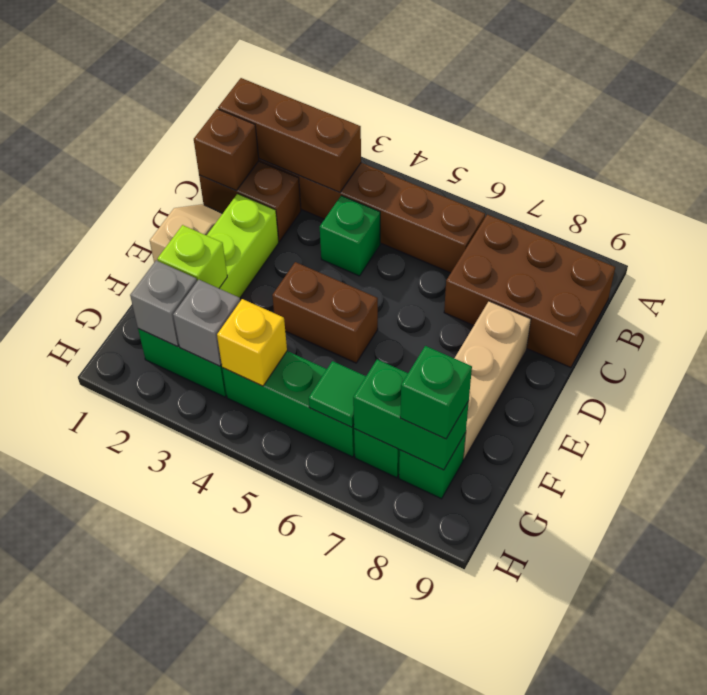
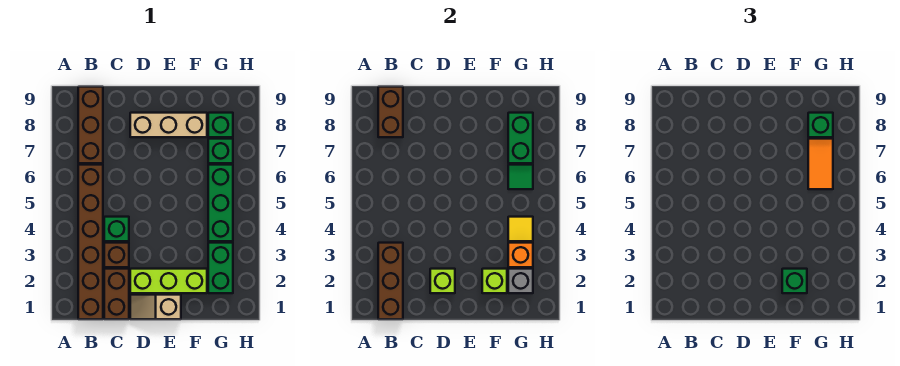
brown 2x3 brick [444,215,615,368] -> brown 1x3 brick [78,87,103,163]
brown 1x1 brick [194,109,259,191] -> brown 1x1 brick moved to [104,243,129,267]
none -> lime 1x1 brick [430,269,455,293]
brown 1x2 brick [272,262,378,363] -> brown 1x2 brick moved to [378,87,403,137]
none -> green 1x1 brick [782,269,807,293]
grey 1x1 brick [173,280,240,366] -> orange 1x1 brick [508,243,533,267]
yellow 1x1 brick [217,299,287,386] -> yellow 1x1 tile [508,217,533,241]
none -> orange 1x2 tile [808,139,833,189]

